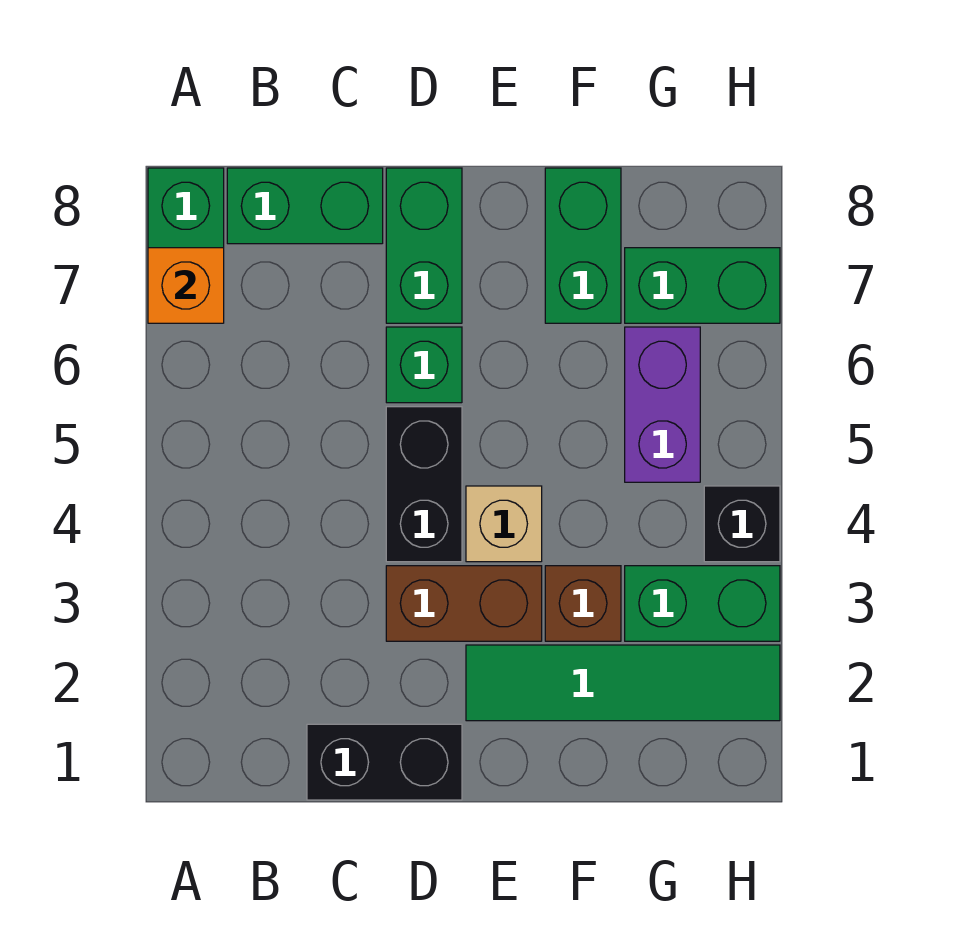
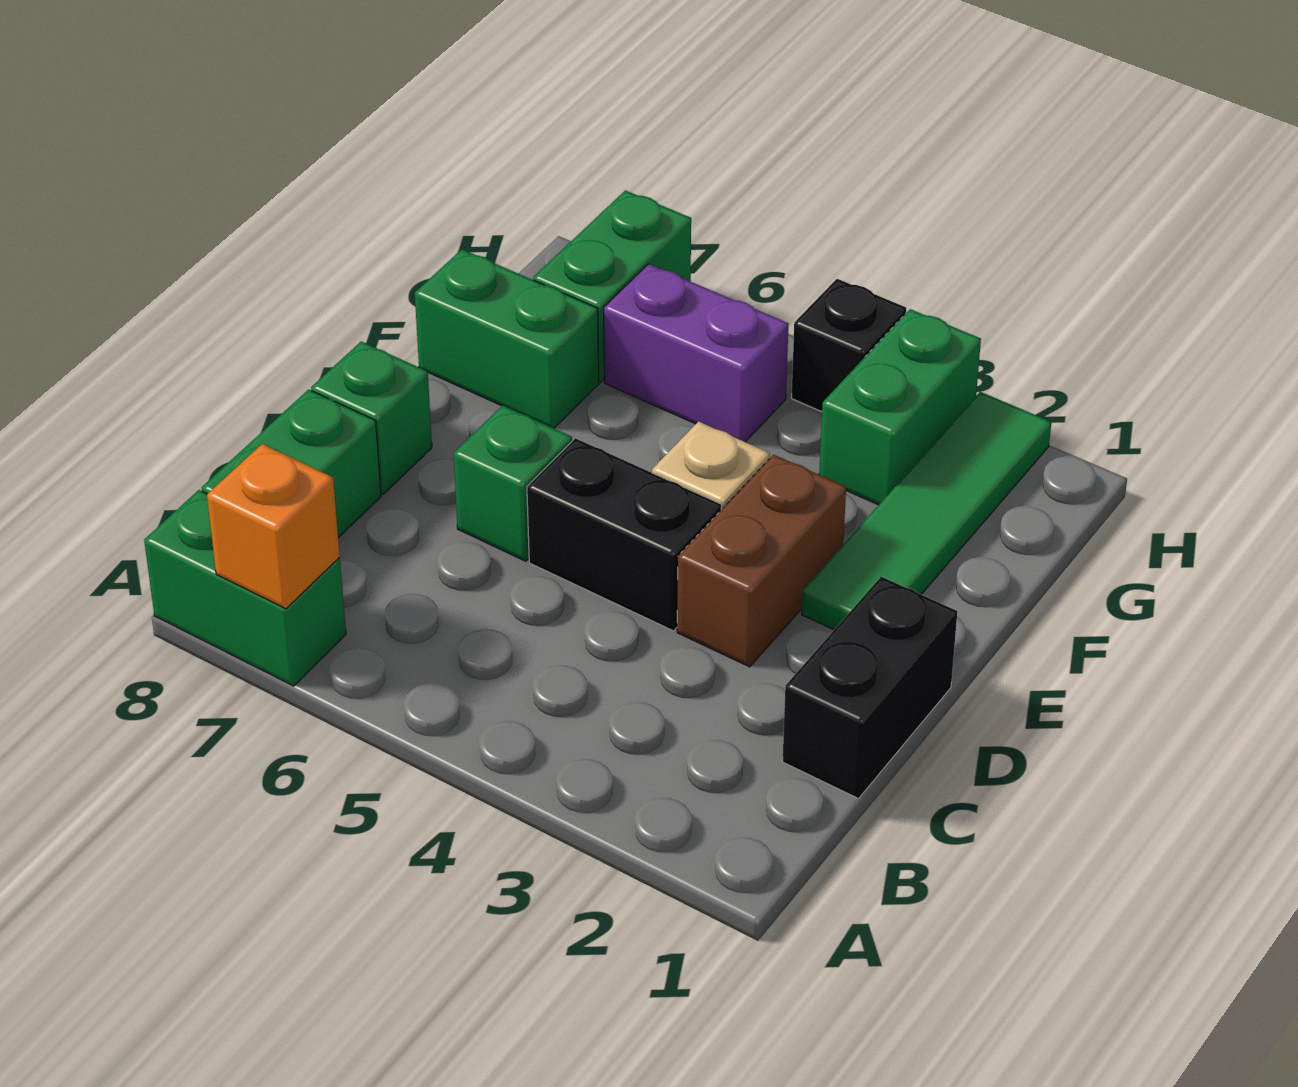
green 1x2 brick [386,168,462,323] -> green 1x1 brick [311,341,432,494]
brown 1x1 brick [545,566,621,641] -> none

